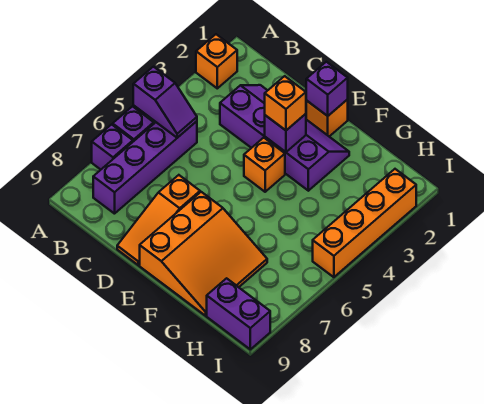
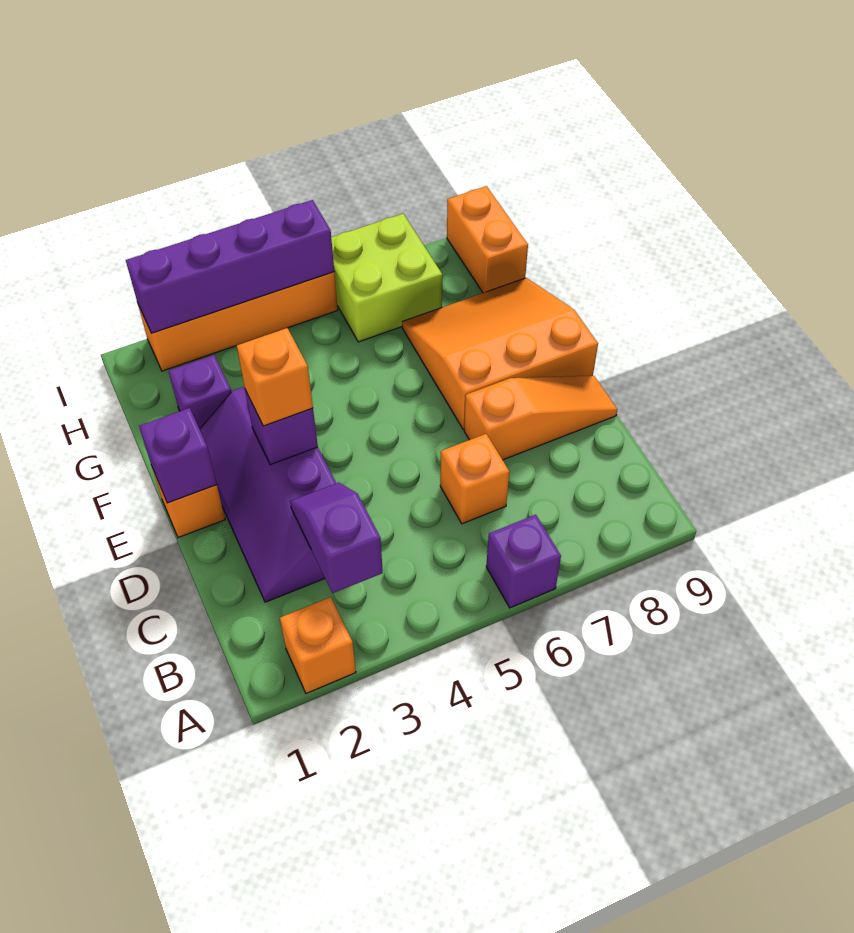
purple 1x2 slope [133,67,197,138] -> purple 1x2 slope moved to [290,483,383,593]
purple 1x1 brick [92,124,133,170] -> purple 1x1 brick moved to [168,355,231,429]
purple 1x4 brick [93,121,197,214] -> purple 1x4 brick moved to [126,200,334,333]
orange 1x1 brick [244,138,285,192] -> orange 1x1 brick moved to [440,434,509,524]
none -> lime 2x2 brick [331,214,442,342]
purple 1x2 brick [207,278,270,349] -> orange 1x2 brick [447,186,528,293]

